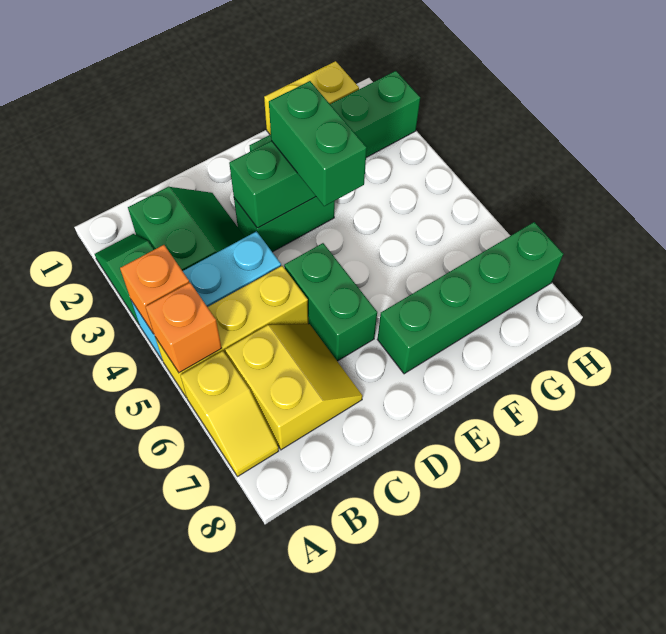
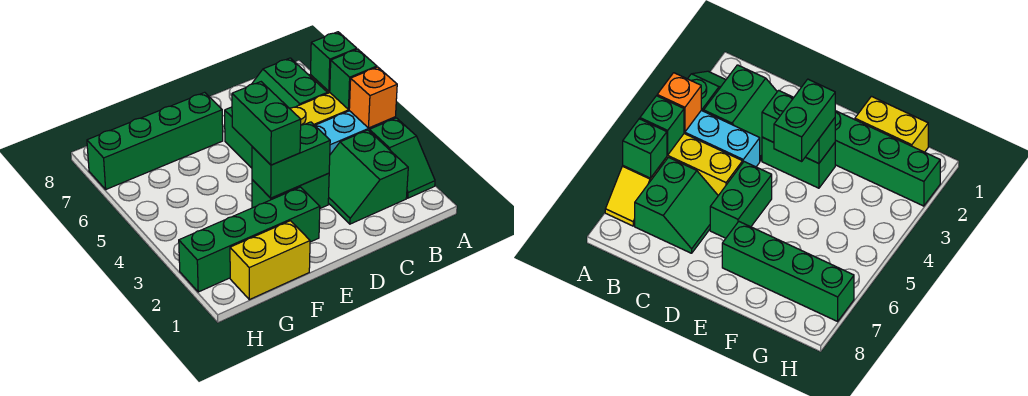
orange 1x1 brick [146,282,222,373] -> green 1x1 brick [329,49,377,109]
none -> green 1x1 brick [311,32,357,91]
yellow 2x2 slope [225,324,363,450] -> green 2x2 slope [252,58,327,108]

